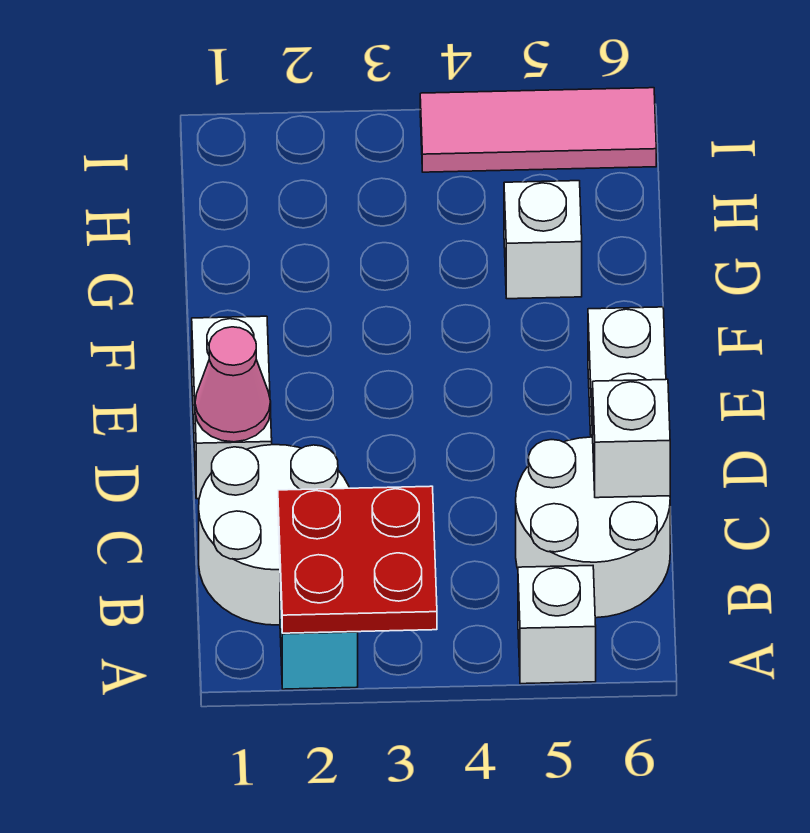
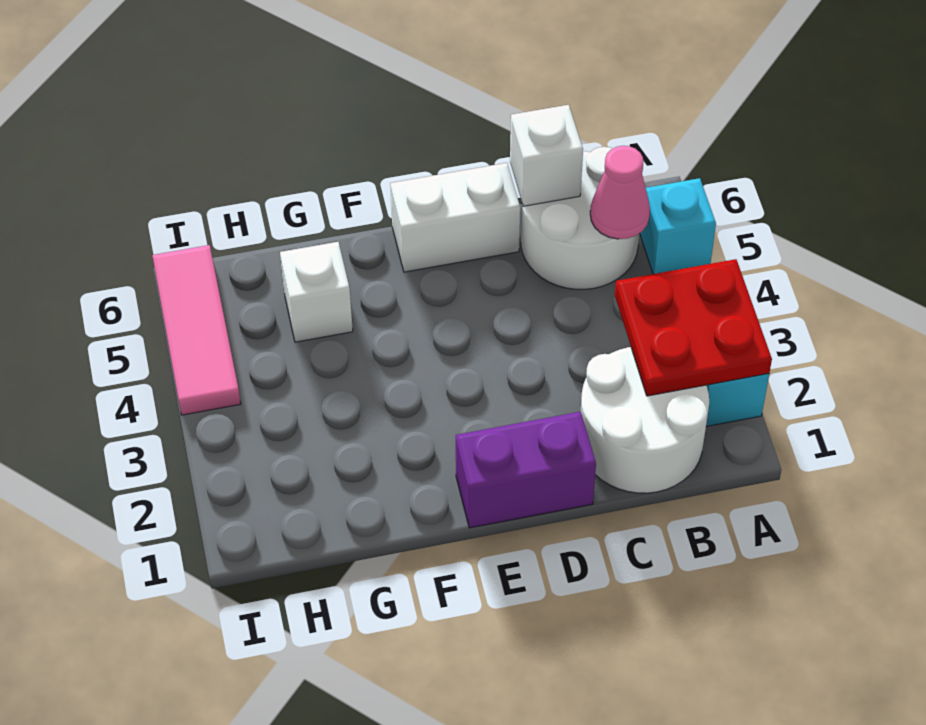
white 1x1 brick [518,566,596,684] -> cyan 1x1 brick [639,178,716,274]
white 1x2 brick [192,316,272,499] -> purple 1x2 brick [456,412,596,528]
pink 1x1 cone [195,327,271,442] -> pink 1x1 cone moved to [590,146,650,239]

